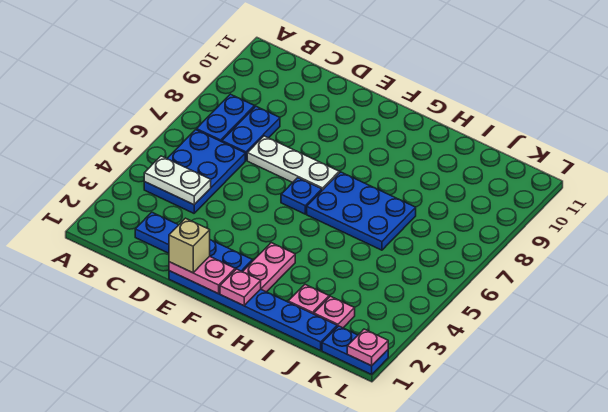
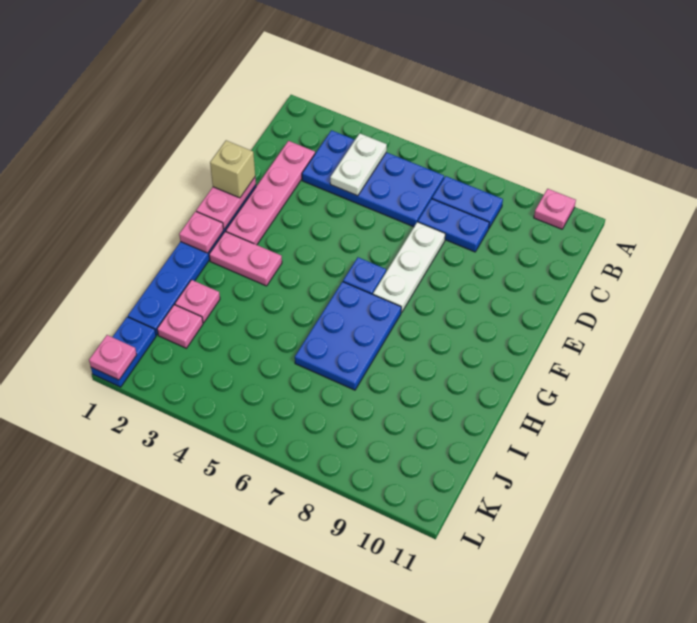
none -> pink 1x1 plate [534,189,576,229]
blue 2x3 plate [144,130,245,213] -> blue 2x4 plate [302,130,444,227]
blue 1x4 plate [135,212,253,272] -> pink 1x4 plate [226,141,315,245]

